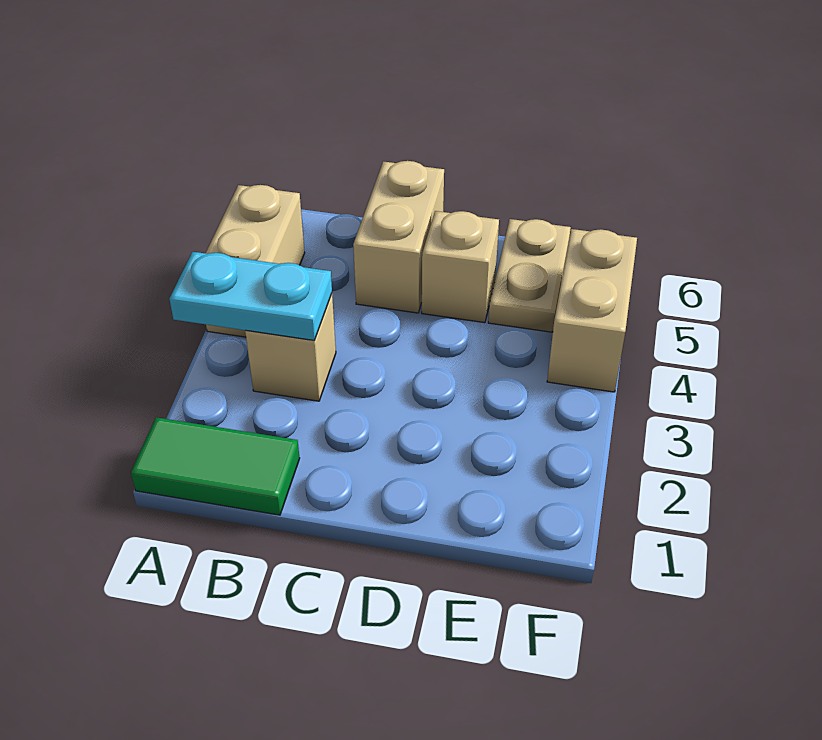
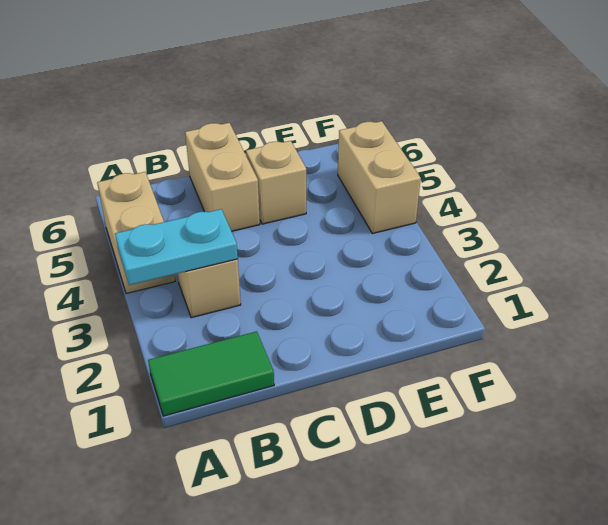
tan 1x2 plate [488,219,571,332] -> none

